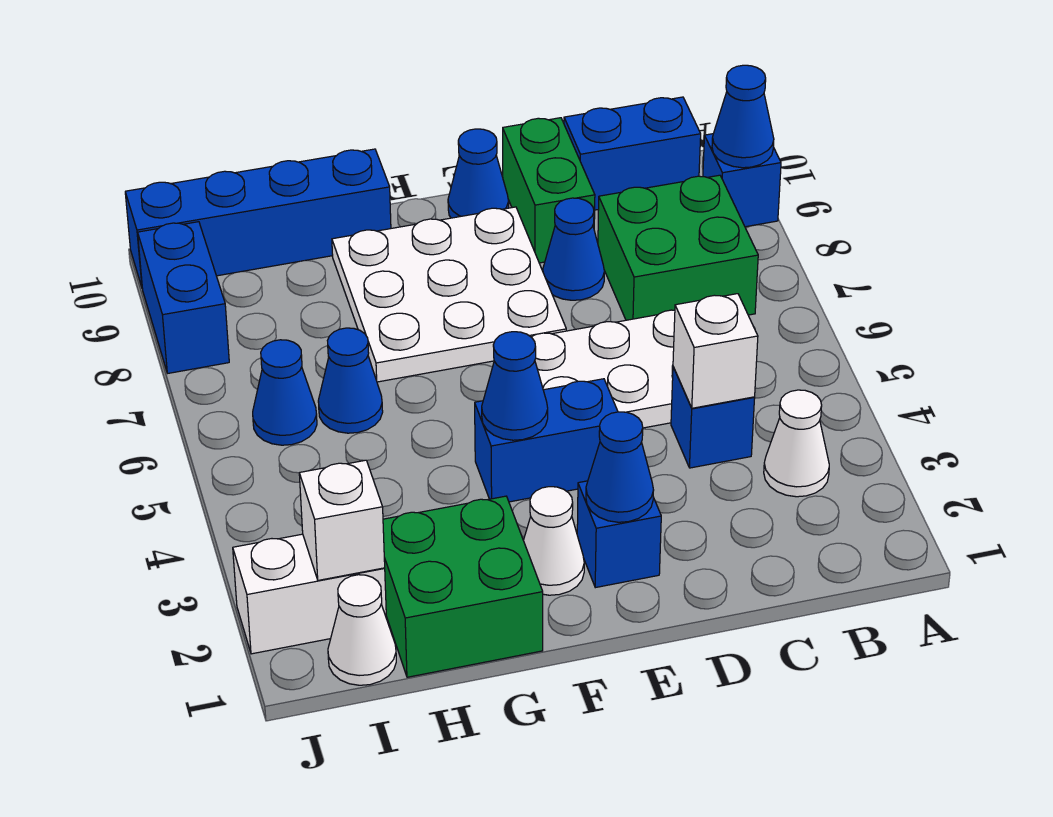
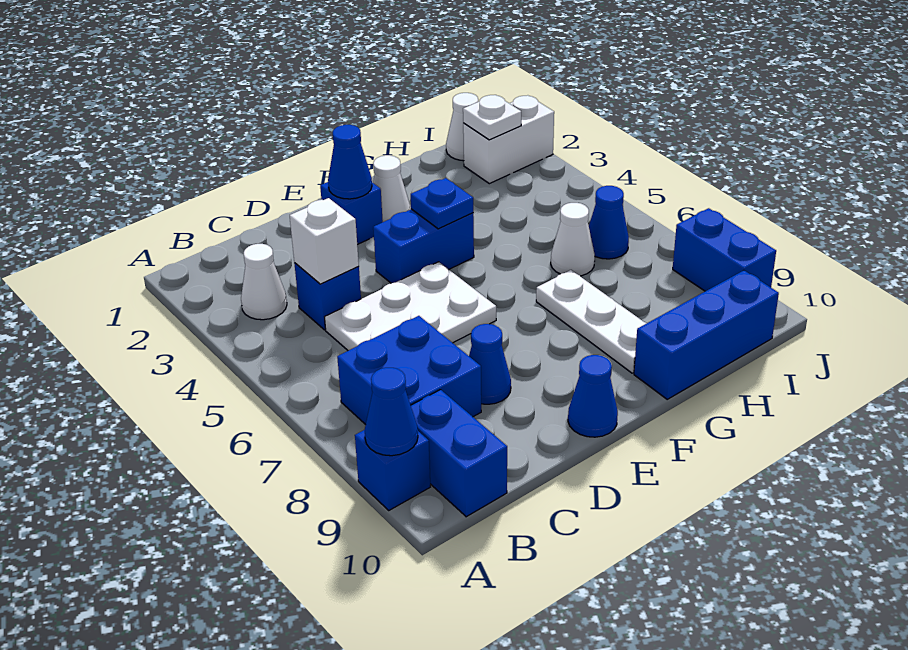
green 2x2 brick [598,175,758,320] -> blue 2x2 brick [337,316,481,425]
blue 1x2 brick [564,97,701,210] -> blue 1x2 brick turned to [411,390,507,517]
green 1x2 brick [503,118,595,263] -> none
white 3x3 plate [332,207,566,382] -> white 1x3 plate [536,270,646,373]
blue 1x1 cone [482,332,548,440] -> blue 1x1 plate [411,178,473,229]
green 2x2 brick [383,496,543,677] -> none
blue 1x4 brick [125,149,391,287] -> blue 1x3 brick [634,270,779,399]
blue 1x1 cone [318,328,383,433] -> white 1x1 cone [551,203,595,276]
white 1x1 brick [299,460,385,580] -> white 1x1 plate [463,95,521,140]

